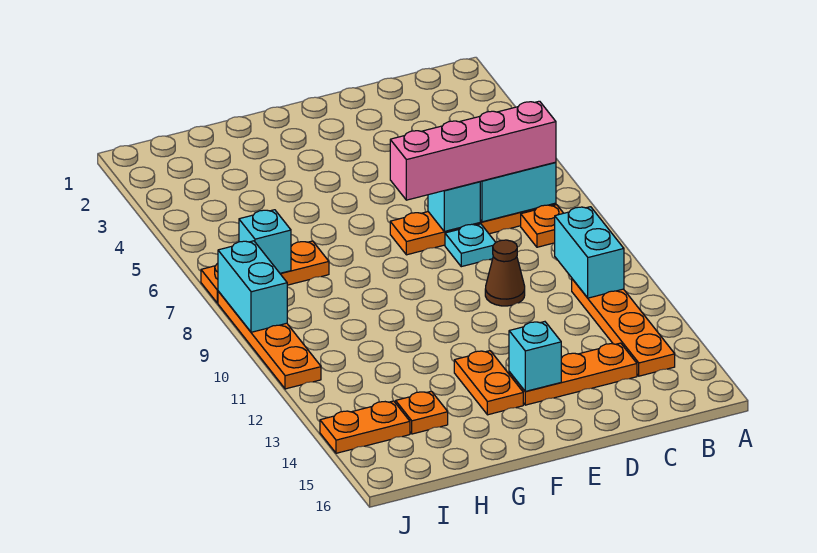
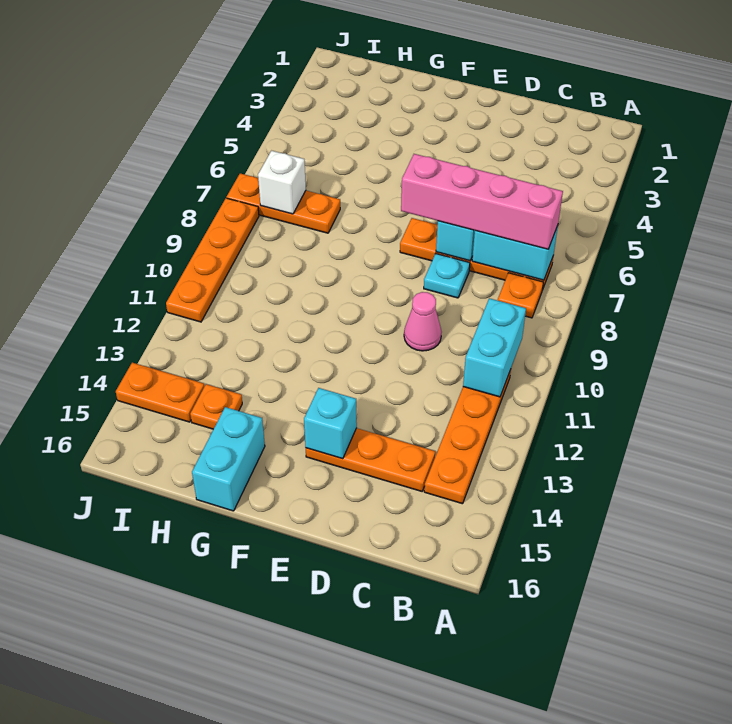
brown 1x1 cone [485,240,525,306] -> pink 1x1 cone [404,292,441,351]
orange 1x2 plate [454,351,523,415] -> none
cyan 1x1 brick [239,210,291,273] -> white 1x1 brick [258,151,306,214]
cyan 1x2 brick [218,241,287,332] -> cyan 1x2 brick moved to [192,407,265,511]

